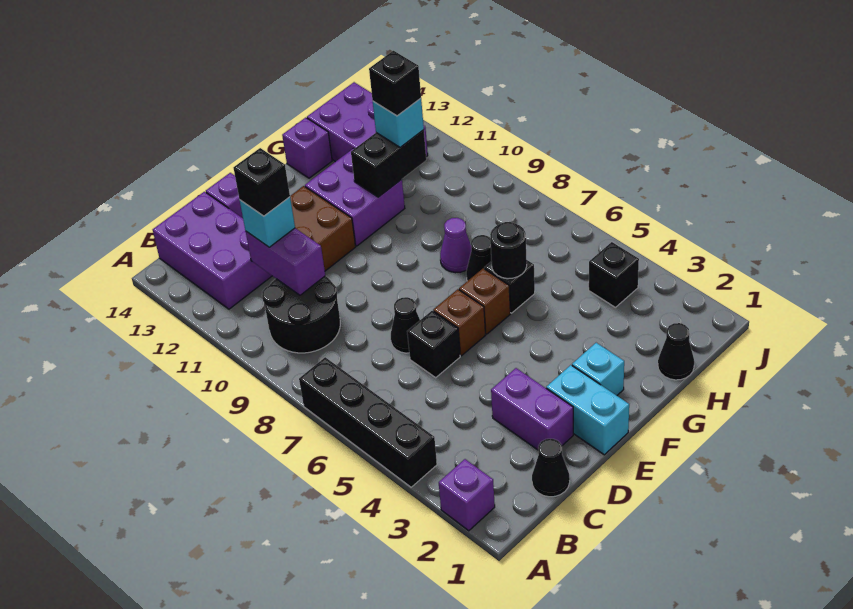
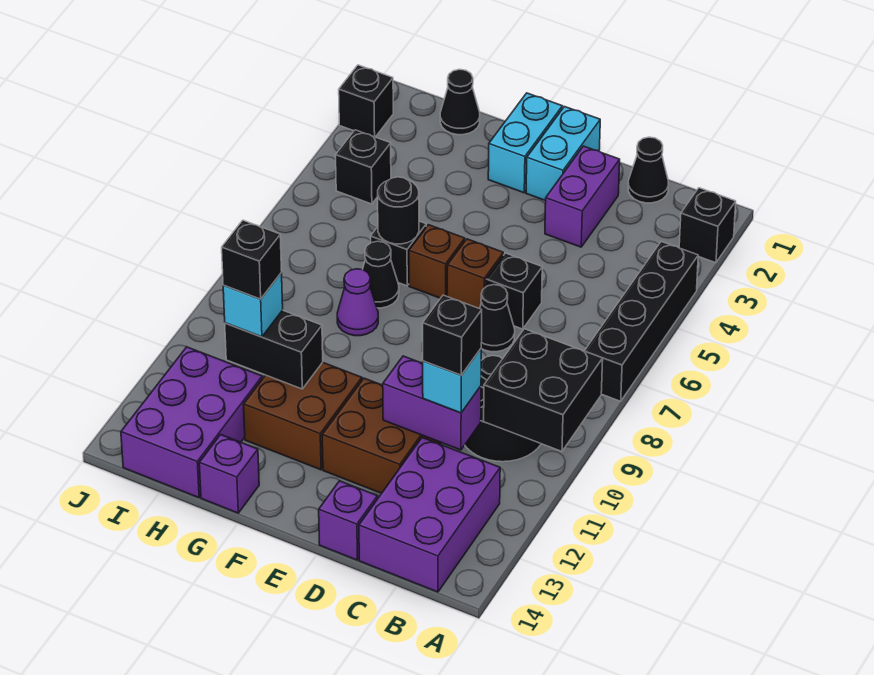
purple 1x1 brick [439,459,495,531] -> black 1x1 brick [679,188,736,263]
none -> black 2x2 brick [484,329,603,451]
purple 1x2 brick [246,228,325,295] -> purple 1x2 brick turned to [383,356,481,450]
cyan 1x1 brick [572,343,624,395] -> cyan 1x2 brick [488,93,562,193]
purple 2x2 brick [305,148,405,246] -> brown 2x2 brick [244,362,362,470]
none -> black 1x1 brick [339,65,393,137]

